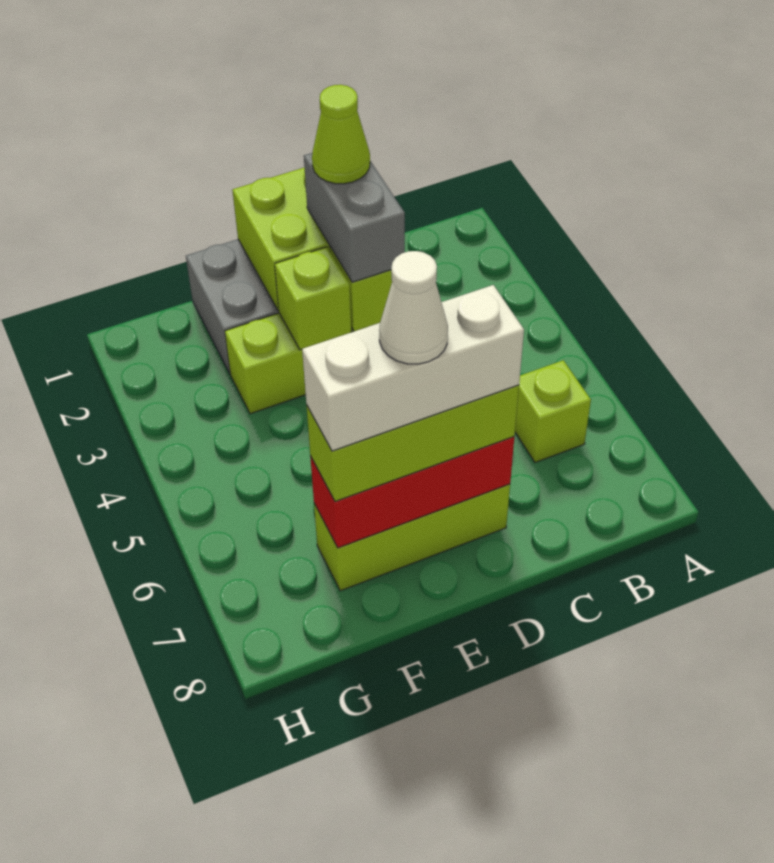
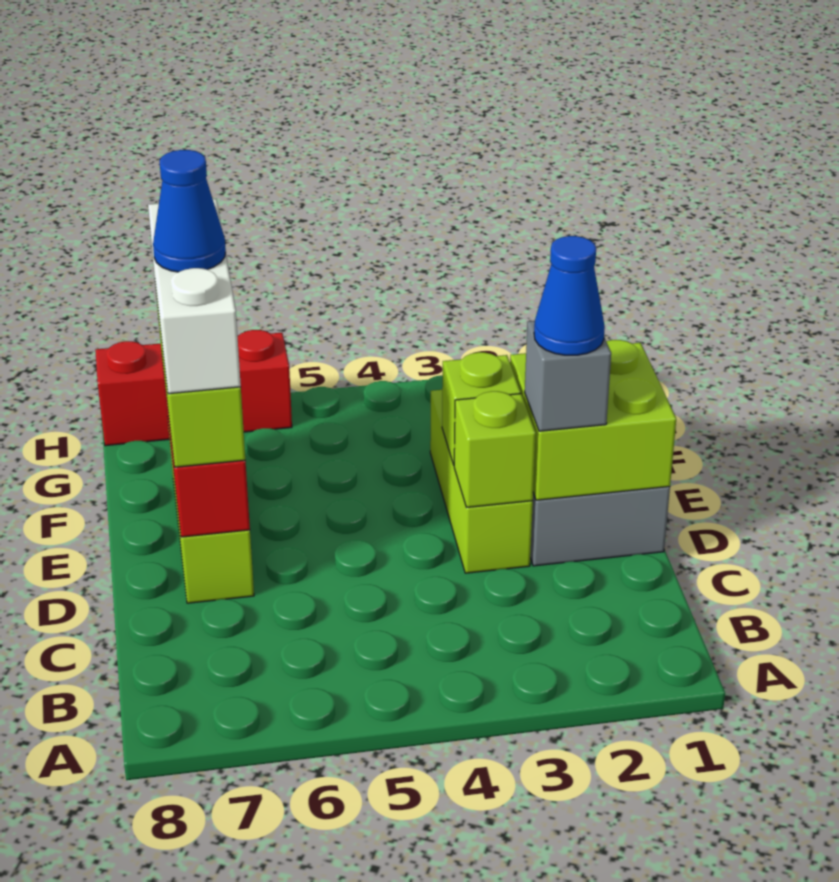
lime 1x1 brick [515,360,591,462] -> none
grey 1x2 brick [304,153,405,282] -> grey 1x1 brick [525,321,611,431]
lime 1x1 cone [312,85,370,184] -> blue 1x1 cone [534,236,605,355]
white 1x1 cone [379,251,448,364] -> blue 1x1 cone [153,150,226,272]
none -> red 1x3 brick [95,330,292,446]

